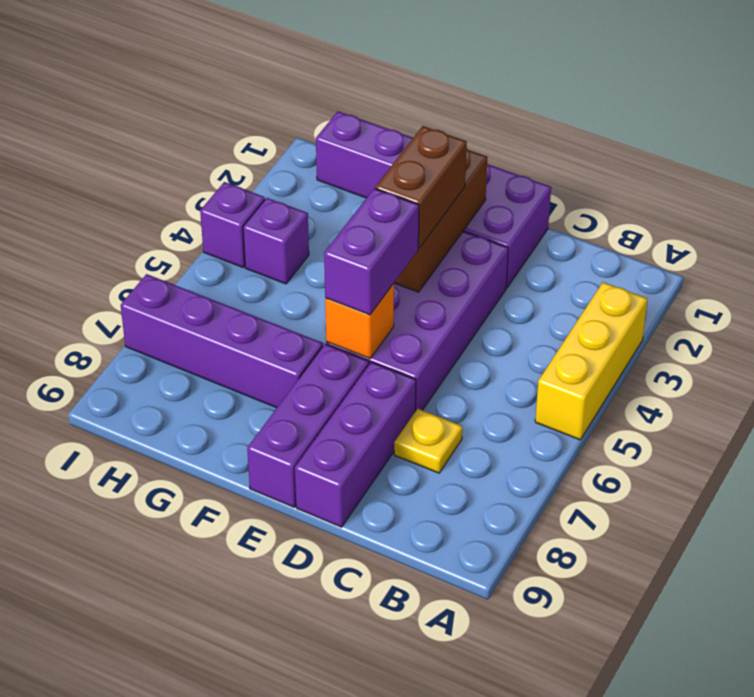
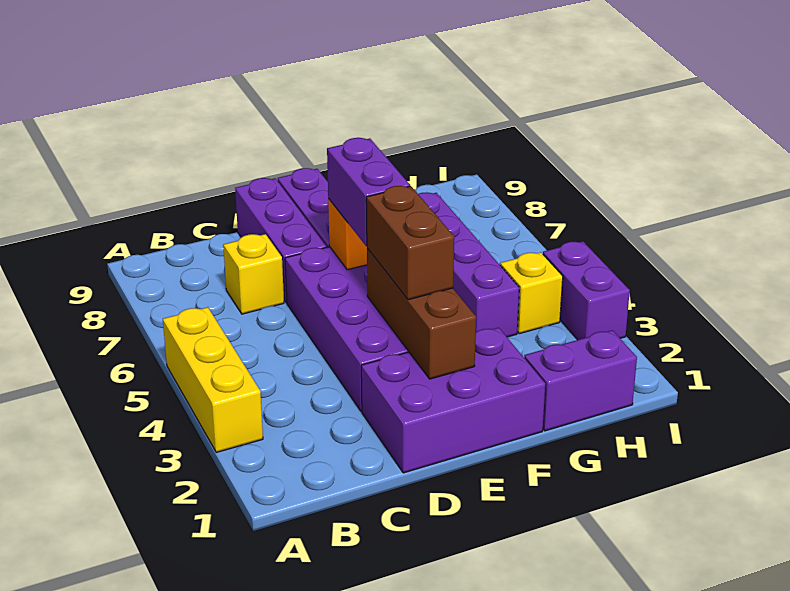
yellow 1x1 plate [394,409,462,473] -> yellow 1x1 brick [223,234,284,314]
purple 1x4 brick [121,274,323,408] -> purple 1x4 brick turned to [418,192,519,337]
purple 1x1 brick [243,198,309,284] -> yellow 1x1 brick [500,252,563,334]
purple 1x1 brick [200,182,265,267] -> purple 1x2 brick [543,241,630,340]

